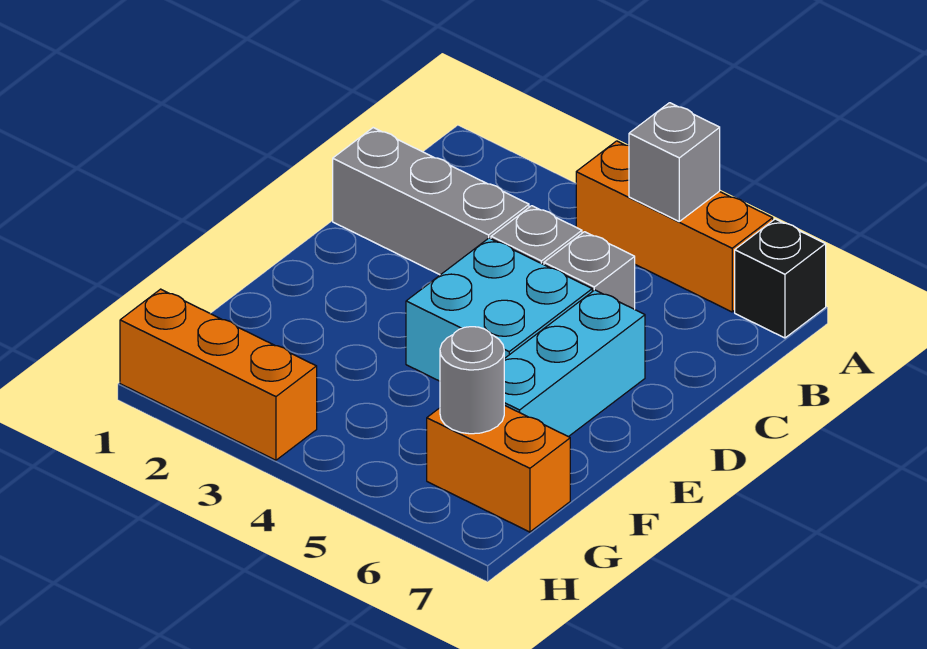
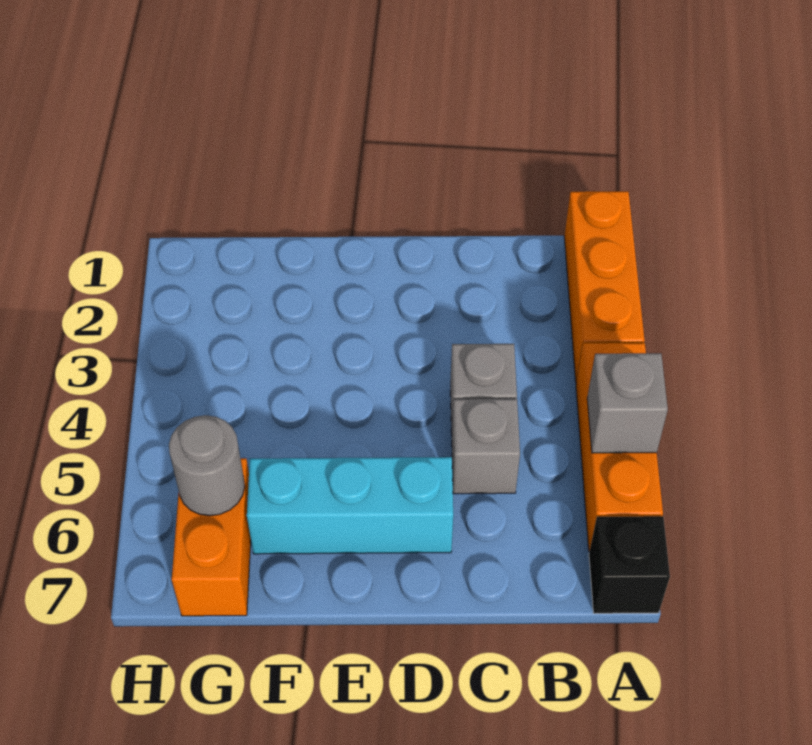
grey 1x3 brick [333,128,529,275] -> none
cyan 2x2 brick [406,238,592,381] -> none
orange 1x3 brick [120,289,317,460] -> orange 1x3 brick moved to [564,191,645,382]

